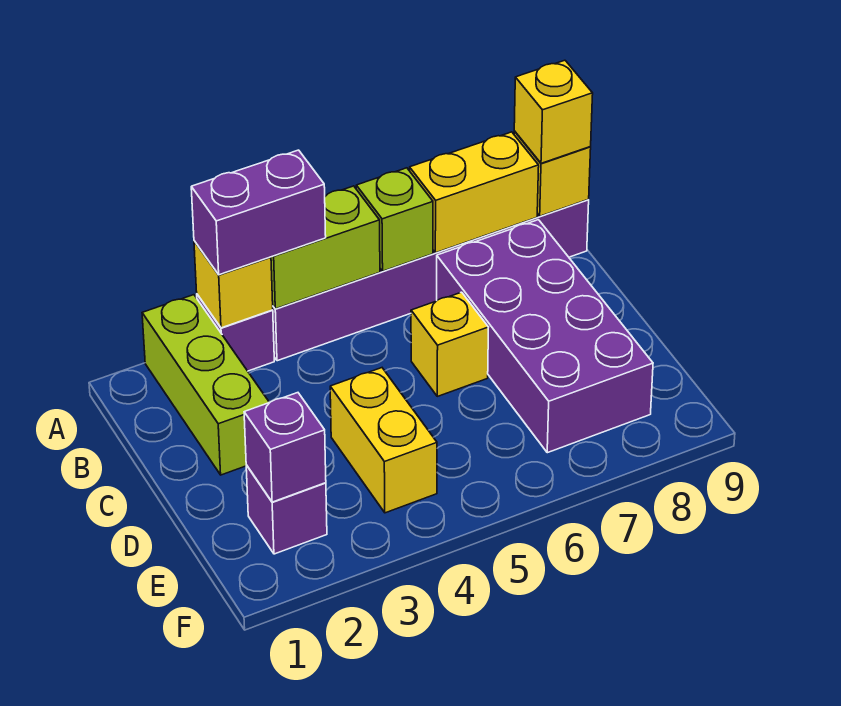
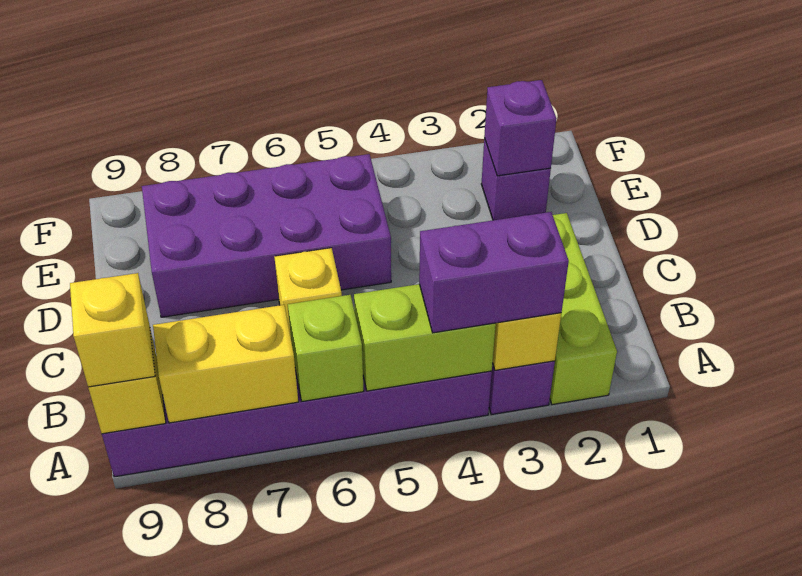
purple 2x4 brick [437,220,653,453] -> purple 2x4 brick turned to [142,154,391,317]
yellow 1x2 brick [330,368,437,513] -> none

